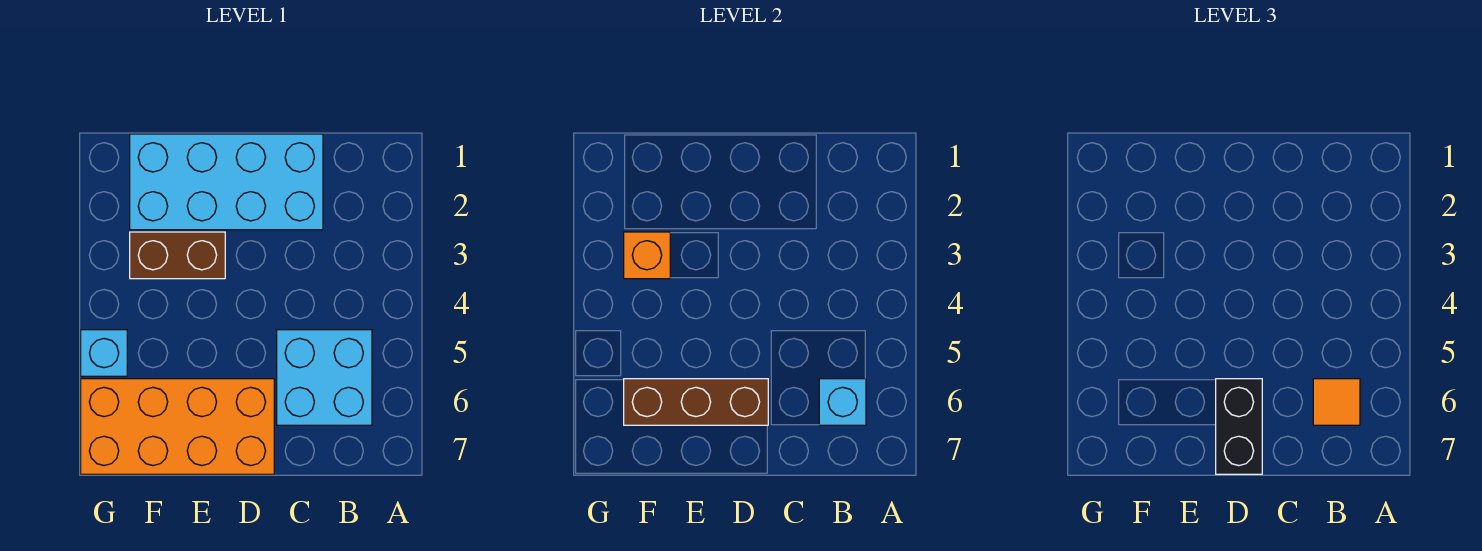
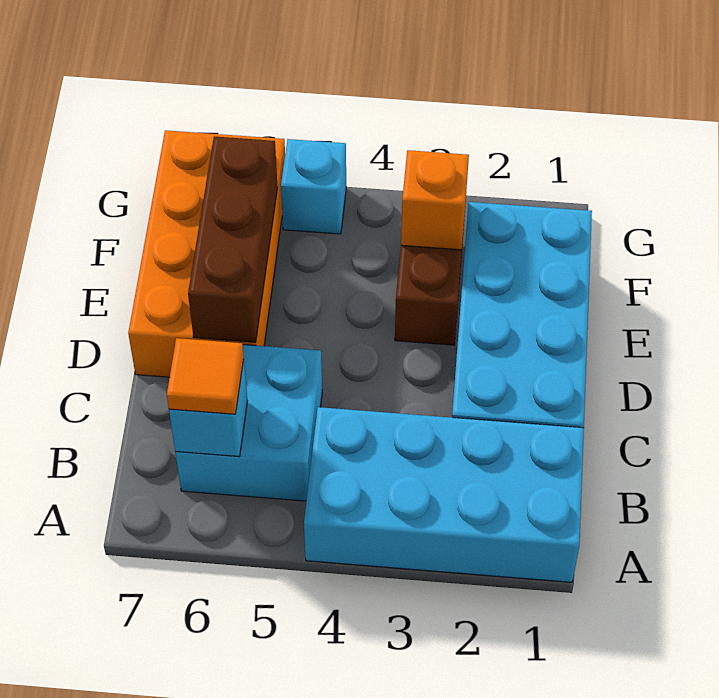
none -> cyan 2x4 brick [304,407,584,582]
black 1x2 brick [1216,379,1262,474] -> none

